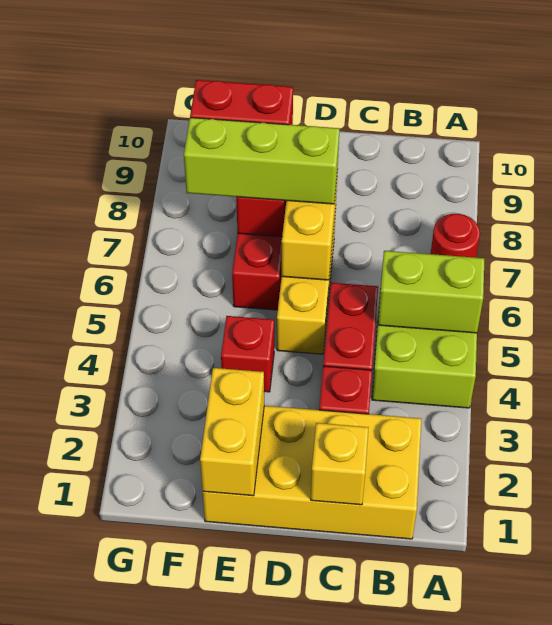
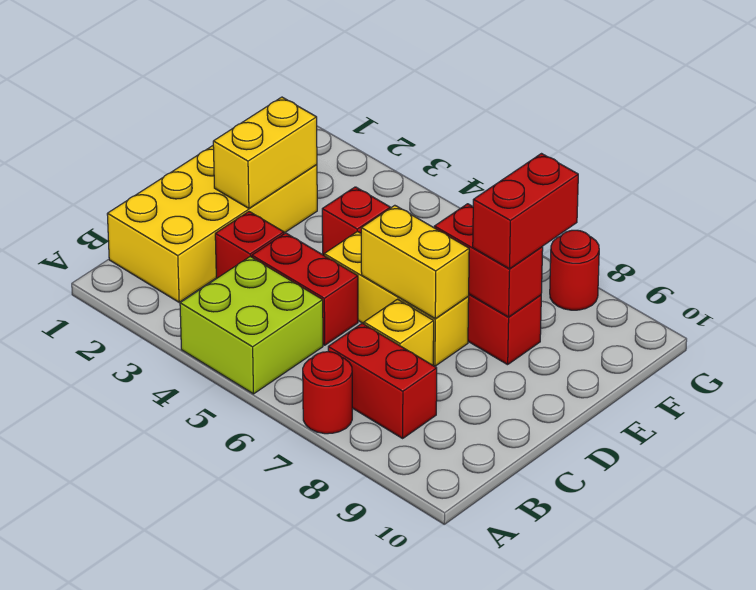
lime 1x2 brick [378,251,484,333] -> none
none -> red 1x2 brick [328,323,437,438]
yellow 1x1 brick [311,423,369,505] -> yellow 1x1 brick moved to [364,299,434,365]
lime 1x3 brick [184,118,339,204] -> none
yellow 1x2 brick [200,368,264,496] -> yellow 1x2 brick turned to [213,97,317,208]
none -> red 1x1 round brick [550,230,599,310]

